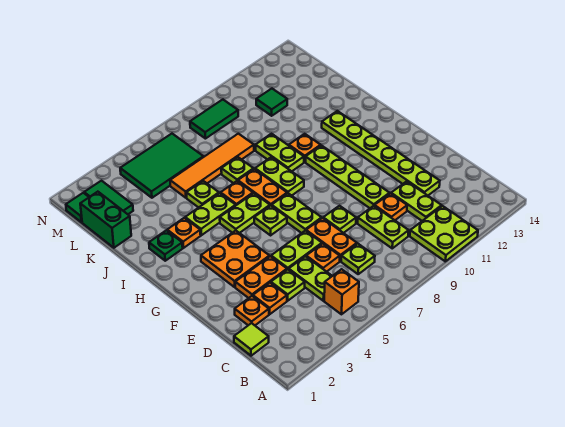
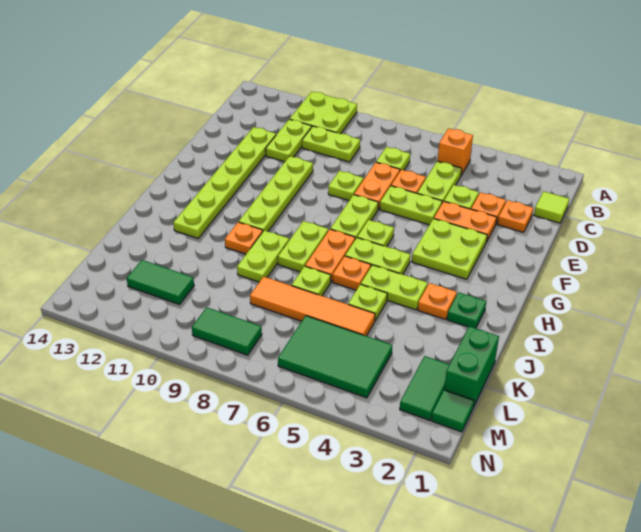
lime 1x2 plate [358,206,409,248] -> lime 1x2 plate turned to [302,126,360,162]
orange 1x1 plate [375,193,407,220] -> none
orange 2x2 plate [201,231,269,287] -> lime 2x2 plate [412,219,487,279]
green 1x1 tile [256,89,287,116] -> green 1x2 tile [127,260,194,304]

